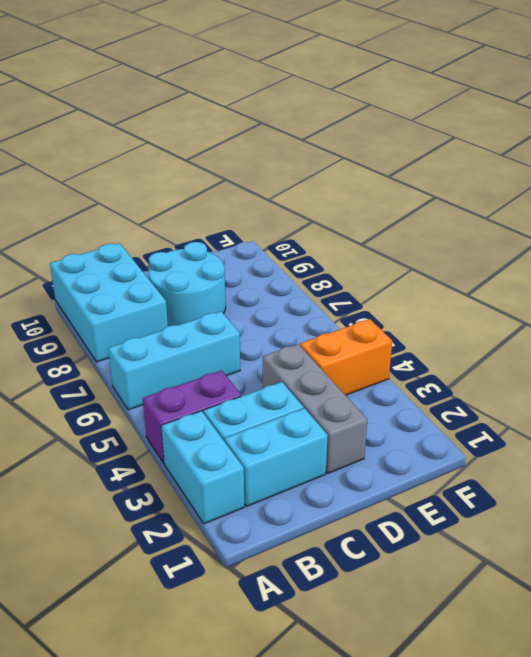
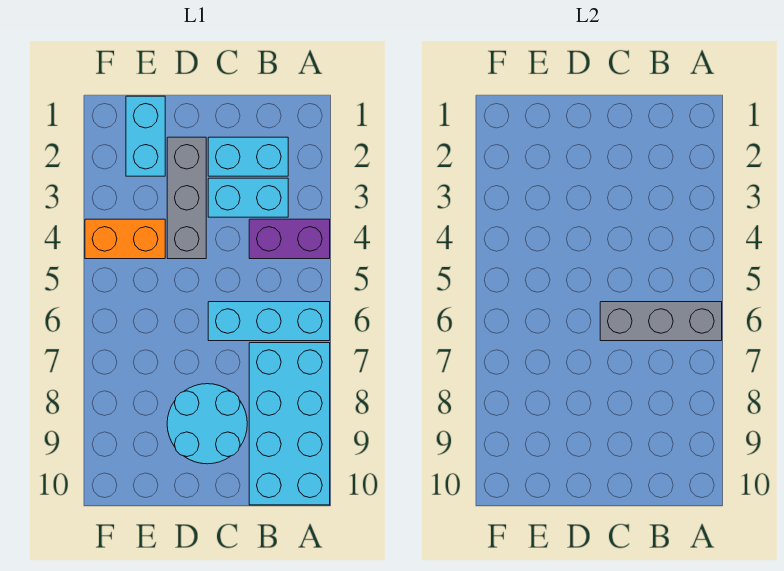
cyan 1x2 brick [161,411,244,524] -> cyan 1x2 brick moved to [126,96,165,176]
none -> grey 1x3 brick [600,302,722,341]
cyan 2x3 brick [50,243,168,362] -> cyan 2x4 brick [249,343,330,505]

